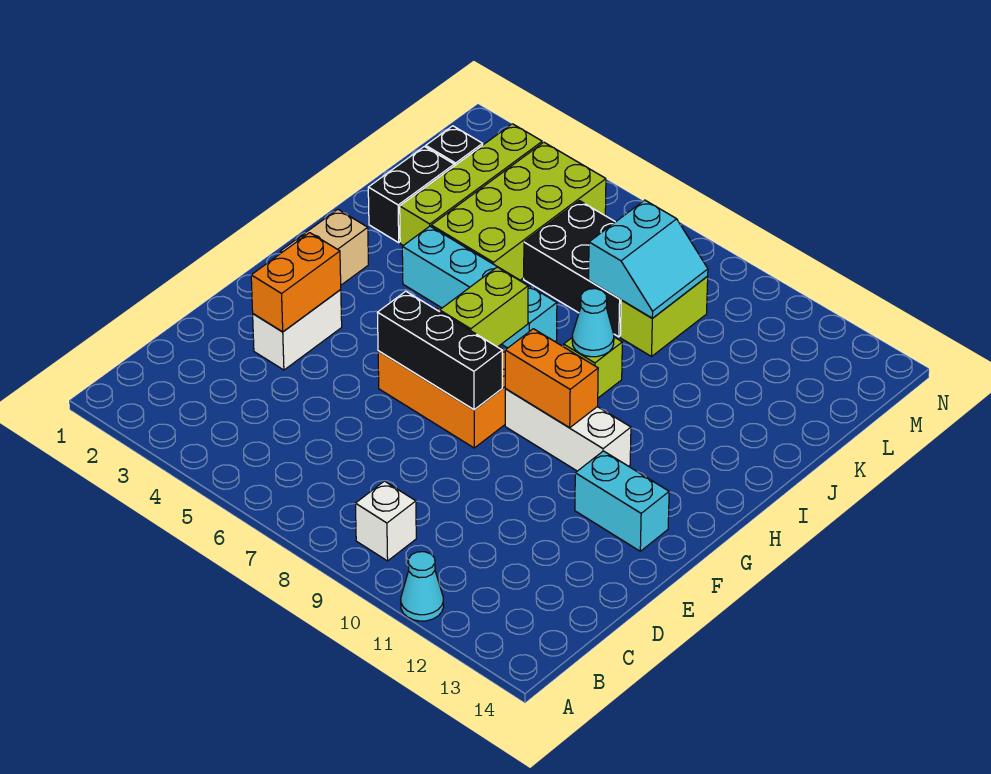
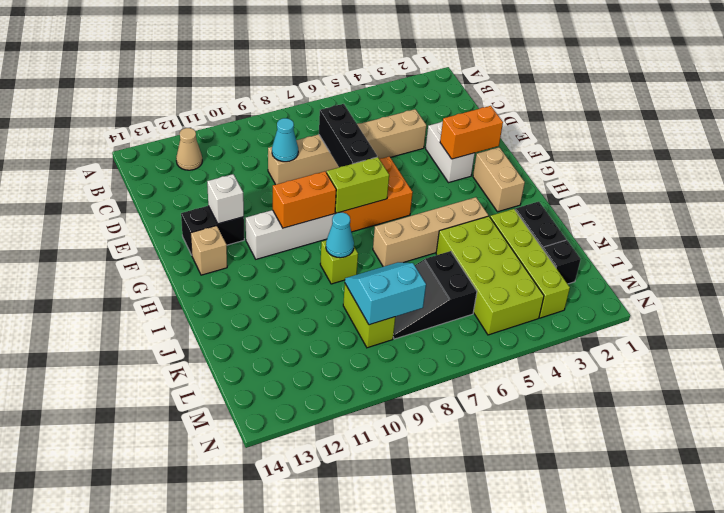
cyan 1x1 cone [401,552,444,621] -> cyan 1x1 cone moved to [272,118,298,162]
white 1x1 brick [355,481,416,561] -> white 1x1 brick moved to [207,174,244,224]
none -> tan 1x1 cone [176,128,202,170]
none -> tan 1x6 brick [268,109,426,185]
orange 1x2 brick [251,233,341,332] -> orange 1x2 brick turned to [440,106,503,159]
black 1x3 brick [377,291,502,410] -> black 1x3 brick turned to [319,104,377,167]
cyan 1x2 brick [575,451,669,551] -> black 1x2 brick [181,206,244,255]
lime 1x2 brick [440,267,528,347] -> lime 1x2 brick turned to [327,157,389,213]
none -> tan 1x1 brick [191,226,227,275]
cyan 1x4 brick [402,226,557,348] -> tan 1x4 brick [373,197,488,267]
black 2x3 brick [524,201,621,337] -> black 2x3 slope [393,251,477,339]
cyan 2x2 slope [589,200,708,318] -> cyan 2x2 slope turned to [345,262,426,325]

